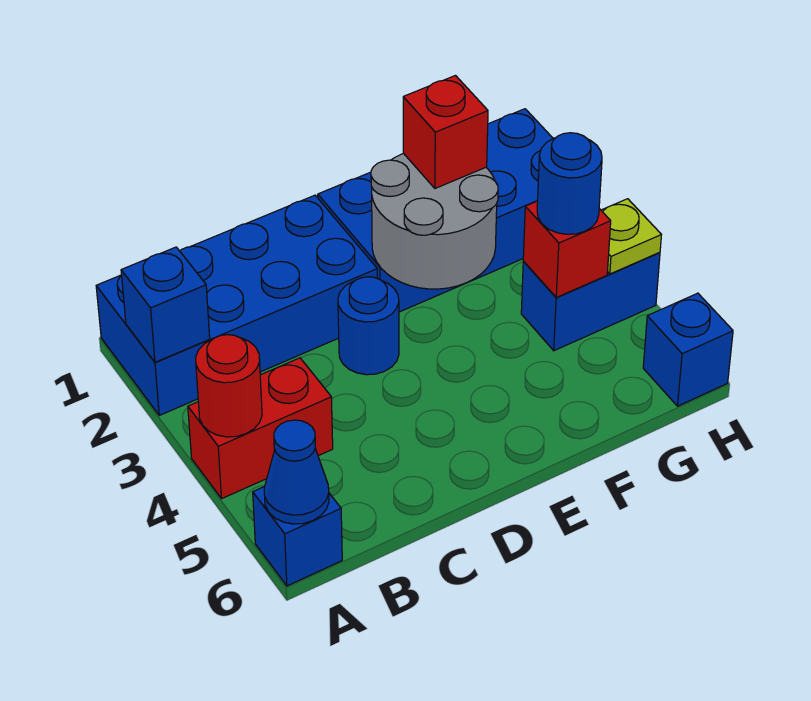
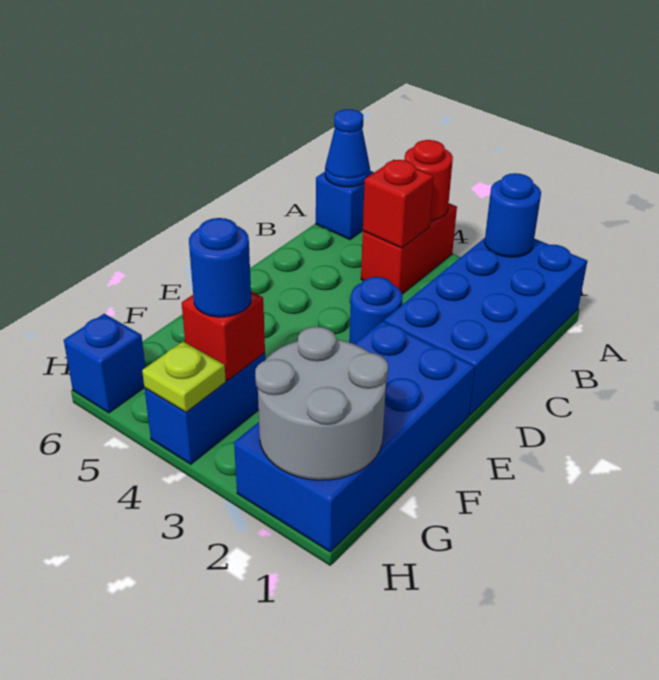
blue 1x1 brick [121,247,210,362] -> blue 1x1 round brick [485,173,541,257]
grey 2x2 round brick [371,154,498,289] -> grey 2x2 round brick moved to [255,327,388,480]
red 1x1 brick [403,76,488,188] -> red 1x1 brick moved to [363,160,434,248]

